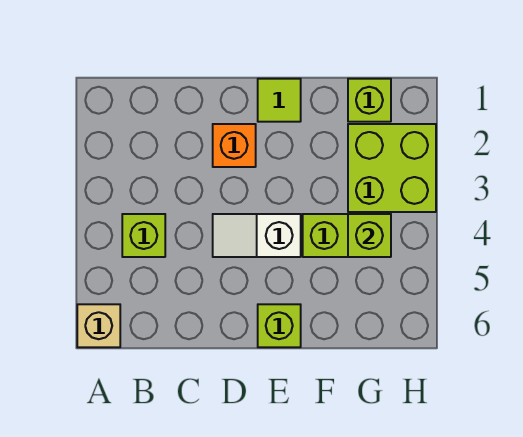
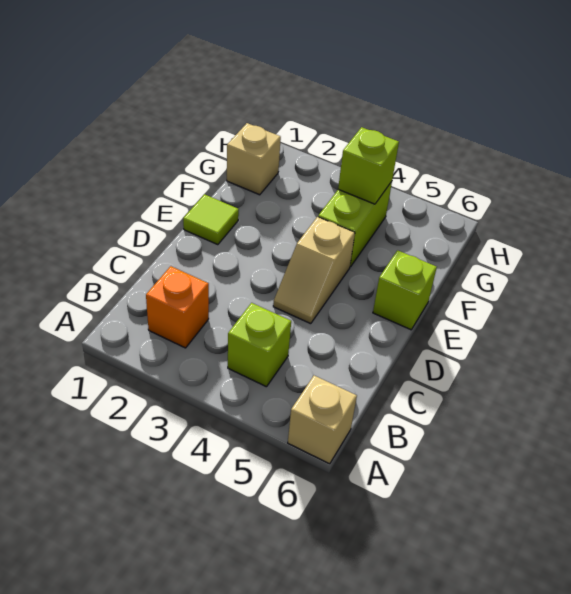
orange 1x1 brick [213,124,256,167] -> orange 1x1 brick moved to [146,266,209,348]
white 1x2 slope [213,214,301,257] -> tan 1x2 slope [273,217,355,324]
lime 1x1 brick [348,79,391,122] -> tan 1x1 brick [227,123,281,195]
lime 2x2 brick [348,124,436,212] -> none

